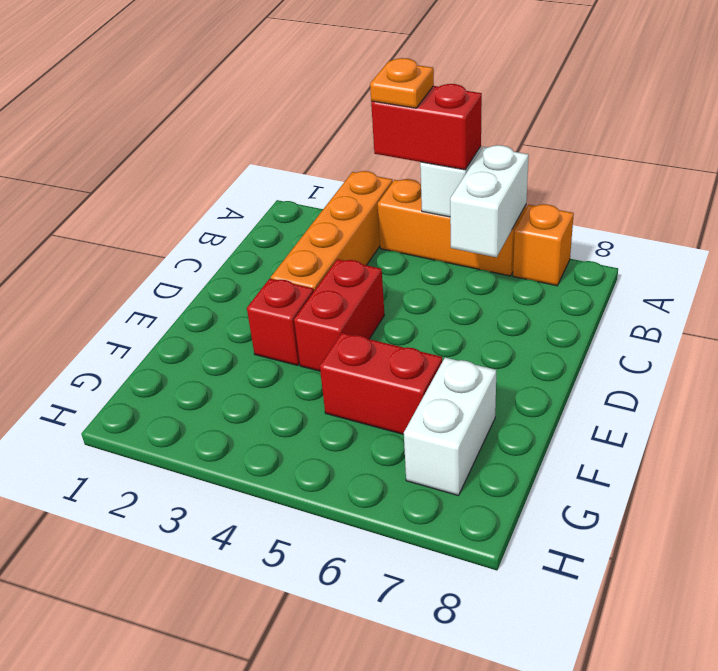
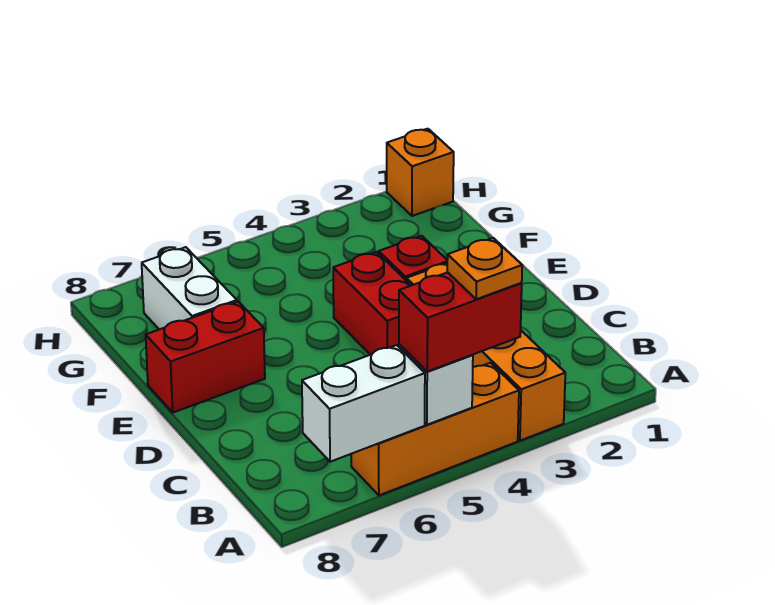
white 1x2 brick [450,145,529,257] -> white 1x2 brick turned to [302,345,425,462]
orange 1x1 brick [513,204,574,286] -> orange 1x1 brick moved to [387,129,454,216]
red 1x2 brick [320,333,442,434] -> red 1x2 brick moved to [146,302,265,413]

